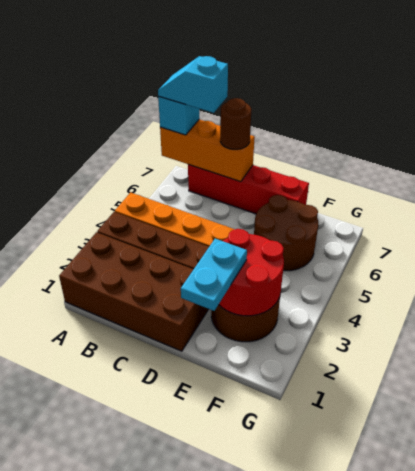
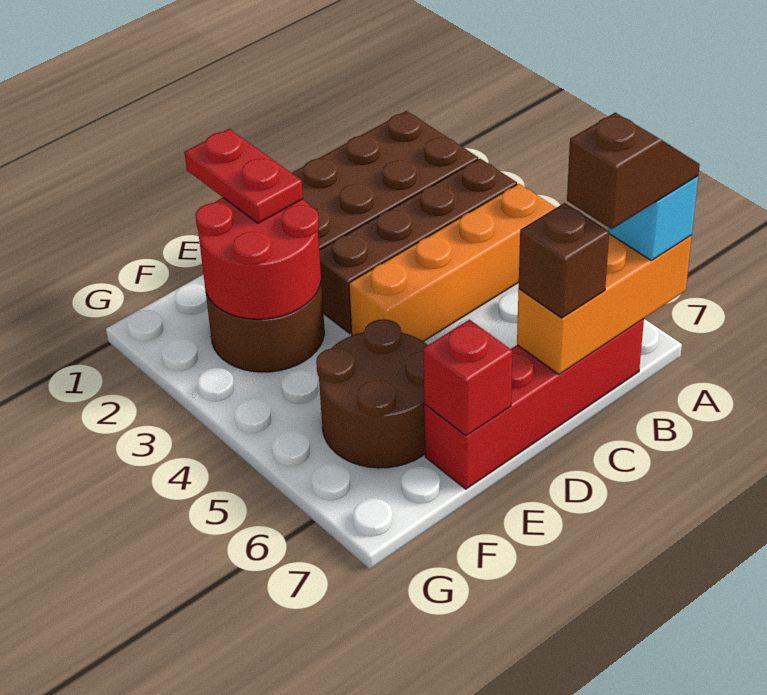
cyan 1x2 slope [158,56,228,113] -> brown 1x2 slope [567,113,700,229]
brown 1x1 round brick [220,98,251,149] -> brown 1x1 brick [519,203,609,318]
cyan 1x2 plate [181,239,247,311] -> red 1x2 plate [185,129,303,223]
none -> red 1x1 brick [423,320,512,436]

